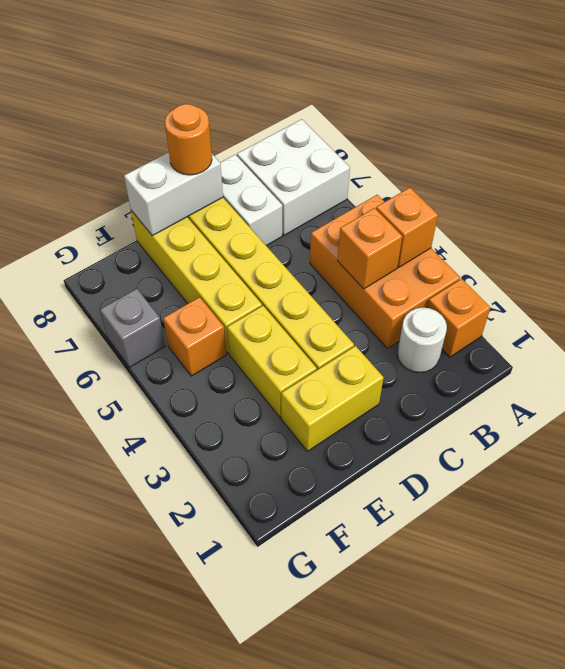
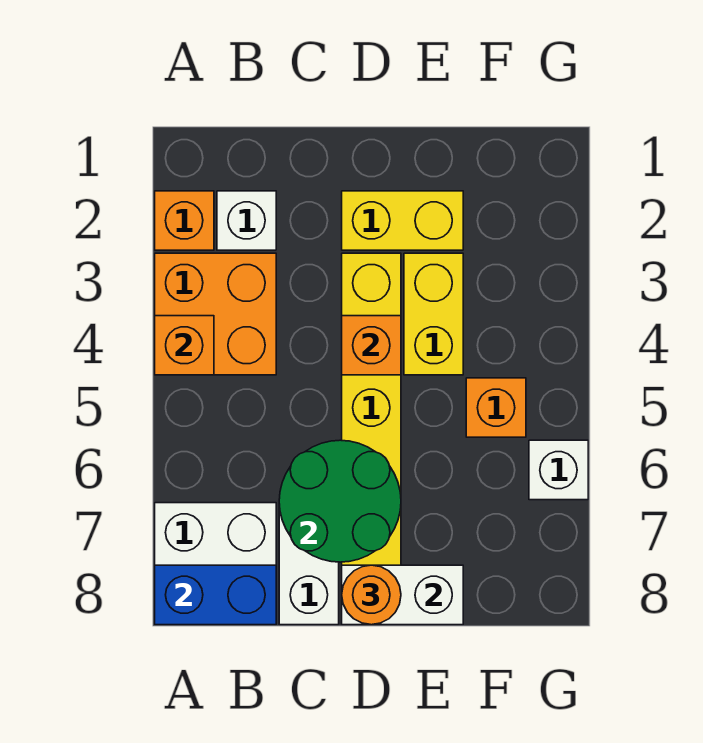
orange 2x3 brick [310,195,460,348] -> orange 2x2 brick [155,253,276,375]
none -> blue 1x2 brick [155,565,276,625]
white 1x1 round brick [397,308,447,372] -> white 1x1 brick [217,191,276,250]
orange 1x1 brick [338,208,402,289] -> orange 1x1 brick moved to [342,316,401,375]
none -> green 2x2 round brick [279,440,401,562]
yellow 1x4 brick [131,211,262,354] -> none
grey 1x1 brick [100,289,165,367] -> white 1x1 brick [529,440,588,500]

